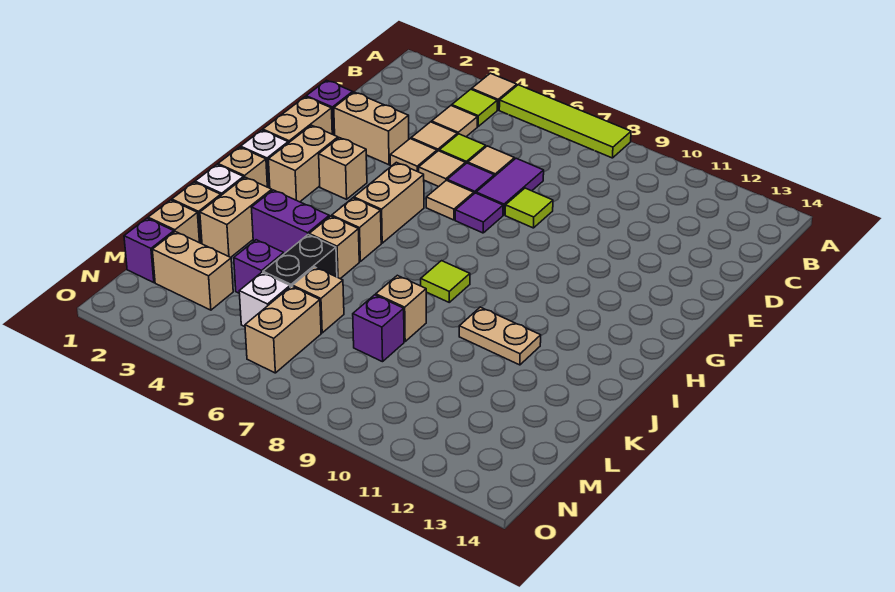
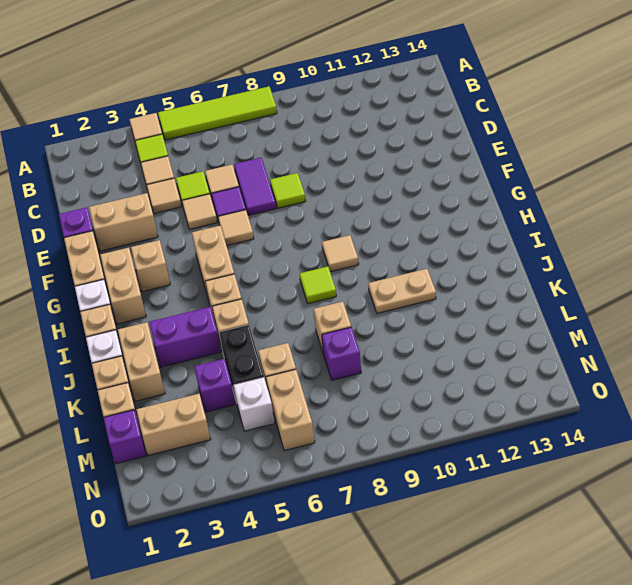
tan 1x1 tile [390,139,437,172] -> tan 1x1 tile moved to [322,235,359,272]
purple 1x1 tile [455,193,503,233] -> none

